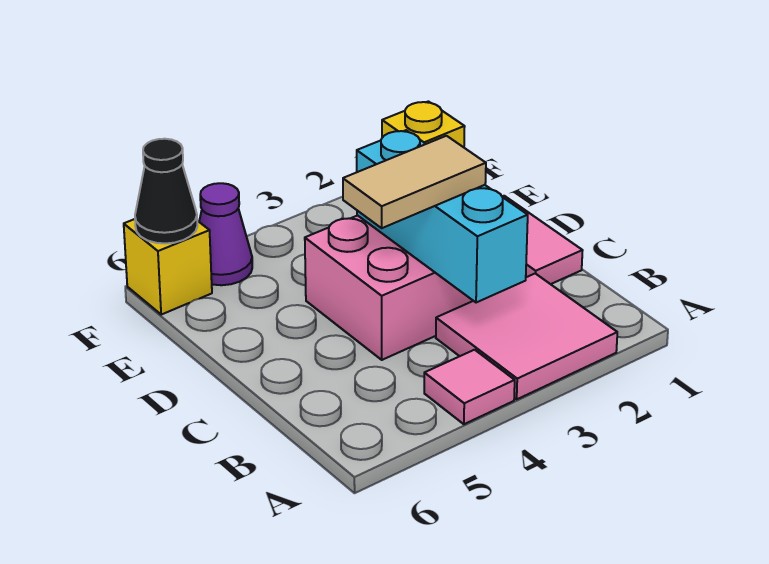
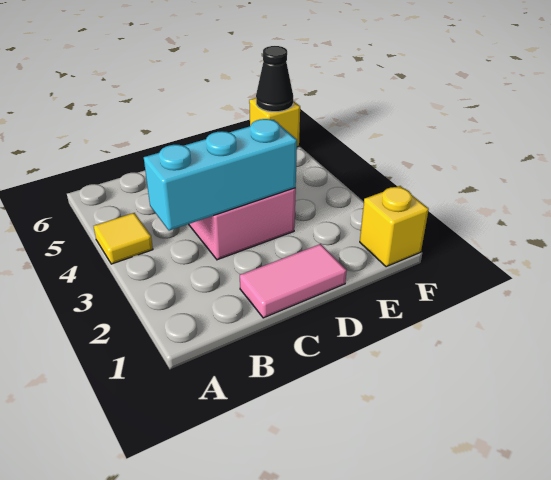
pink 2x2 tile [436,273,617,399] -> none
pink 1x1 tile [424,350,515,424] -> yellow 1x1 tile [94,213,153,264]
tan 1x2 tile [343,136,486,228] -> none
purple 1x1 cone [199,183,252,285] -> none

